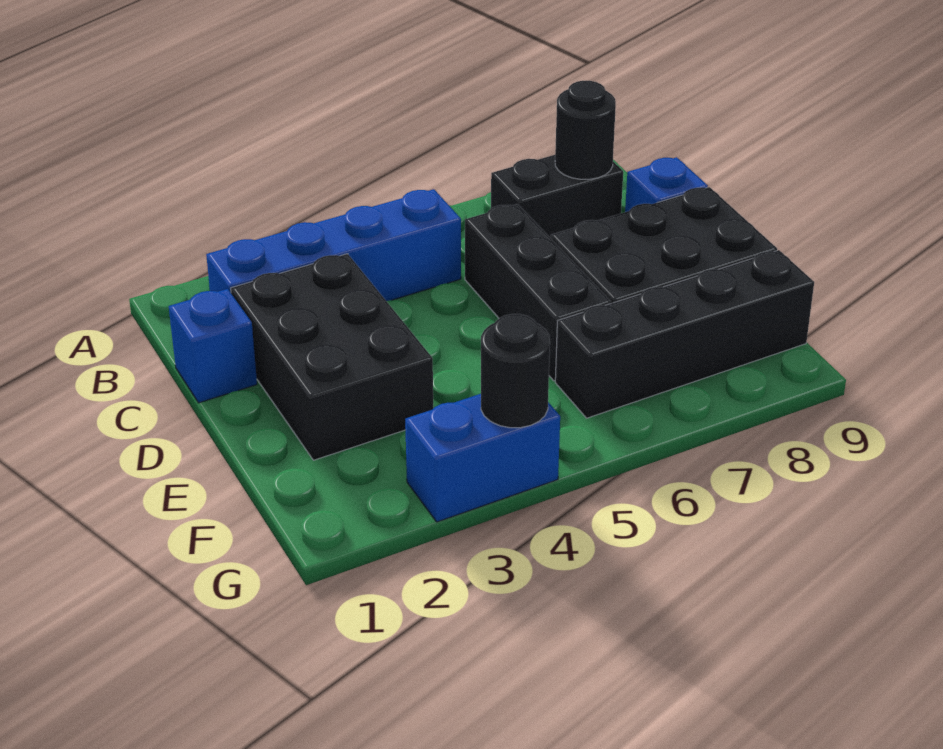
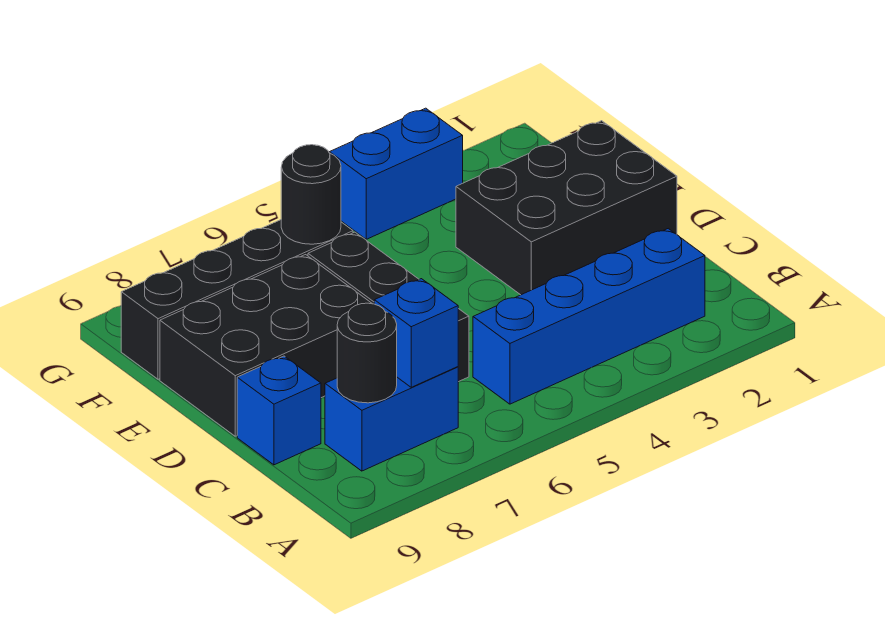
black 1x2 brick [491,155,623,238] -> blue 1x2 brick [325,367,458,471]
blue 1x1 brick [169,289,257,403] -> blue 1x1 brick moved to [374,279,458,387]
black 2x3 brick [231,254,433,460] -> black 2x3 brick turned to [456,121,677,295]
black 1x1 round brick [481,314,550,428] -> black 1x1 round brick moved to [281,145,341,244]

